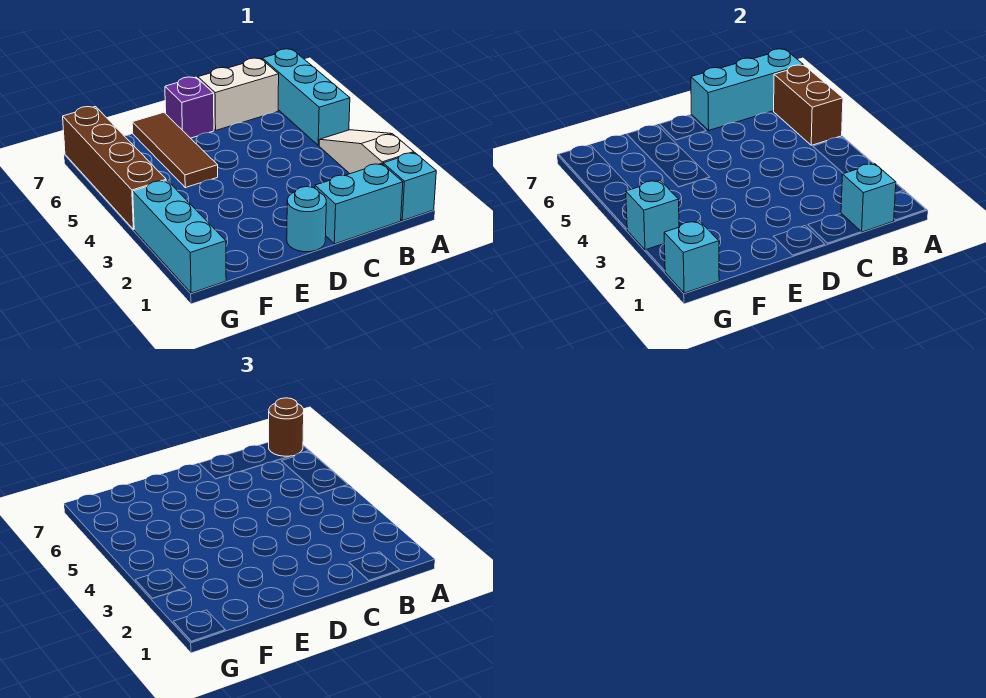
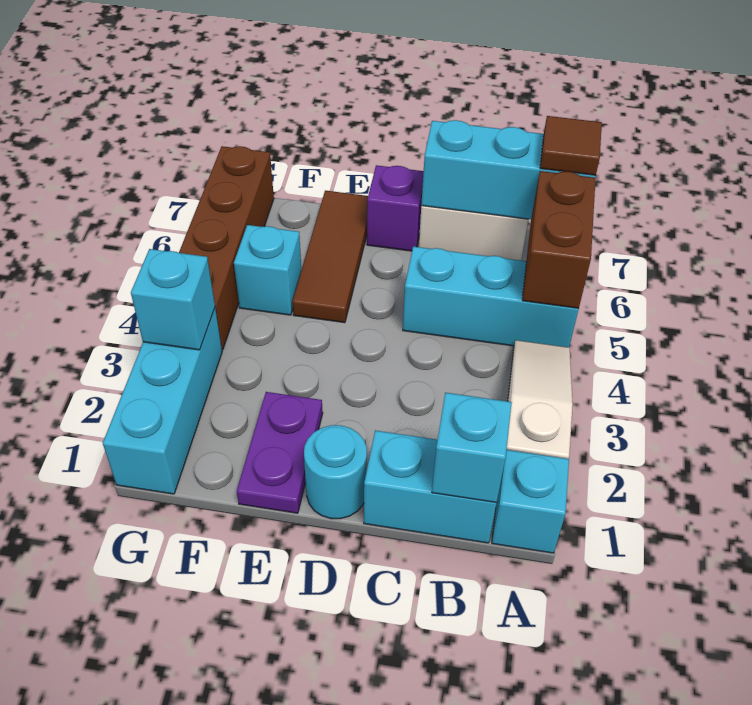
cyan 1x3 brick [262,49,350,145] -> cyan 1x3 brick turned to [403,246,579,347]
brown 1x1 round brick [269,398,304,456] -> brown 1x1 tile [540,116,602,175]
none -> purple 1x2 plate [237,392,323,513]
cyan 1x1 brick [664,221,719,293] -> cyan 1x1 brick moved to [234,225,301,315]

